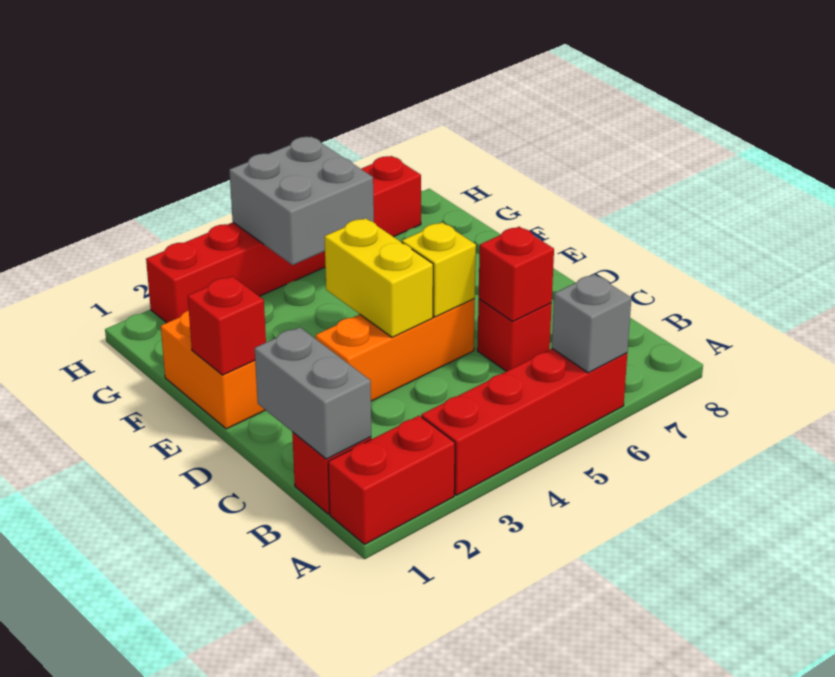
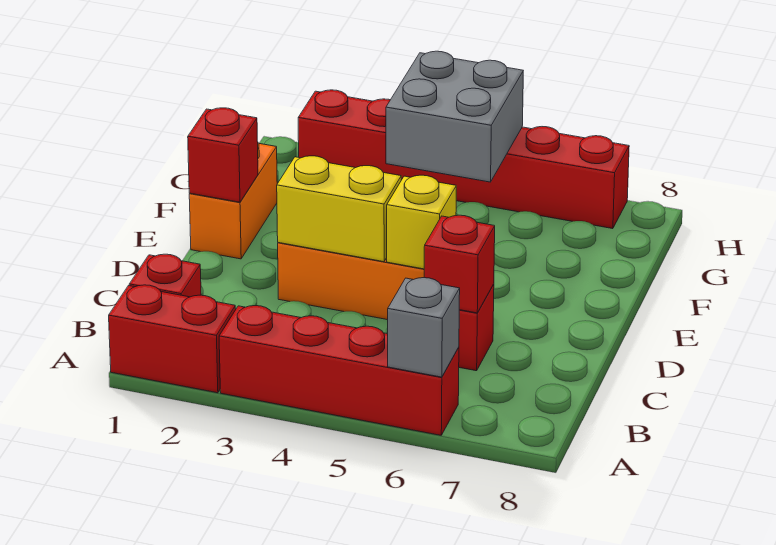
grey 1x2 brick [255,327,371,459] -> none
yellow 1x2 brick [325,218,433,337] -> yellow 1x2 brick turned to [277,156,401,262]

